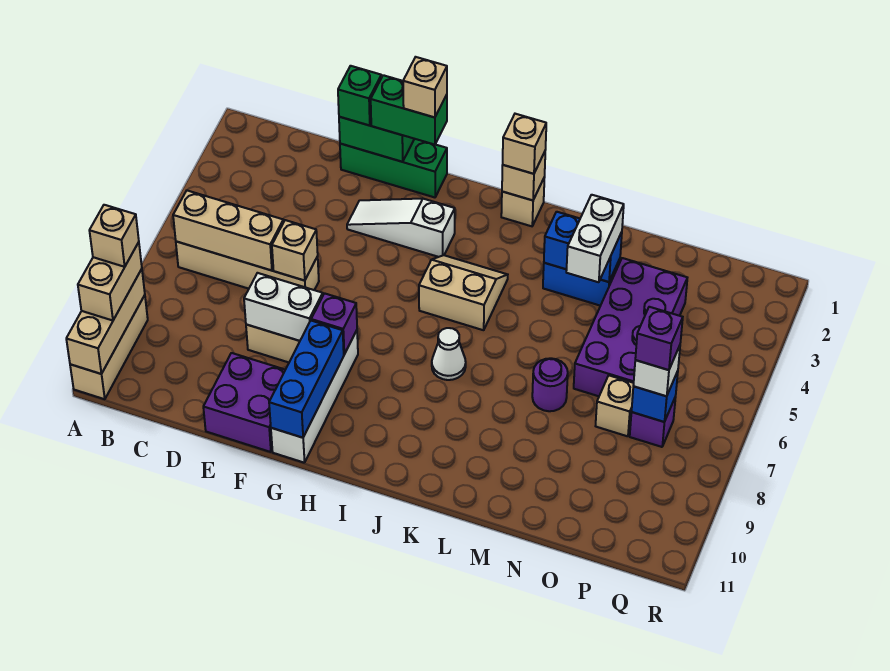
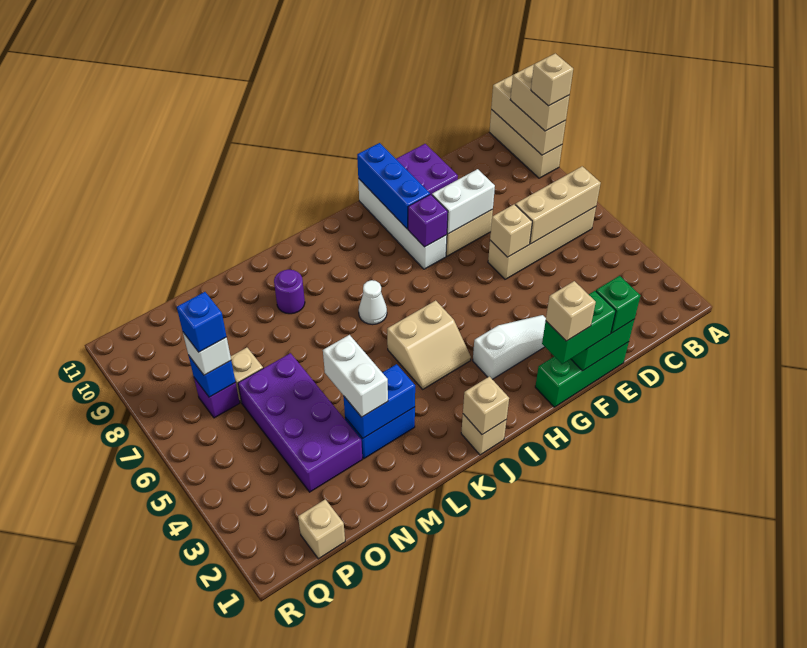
tan 1x1 brick [503,114,546,174] -> tan 1x1 brick moved to [298,499,345,559]
purple 1x1 round brick [532,358,568,411] -> purple 1x1 round brick moved to [274,270,305,314]
purple 1x1 brick [635,307,683,370] -> blue 1x1 brick [177,292,227,352]

